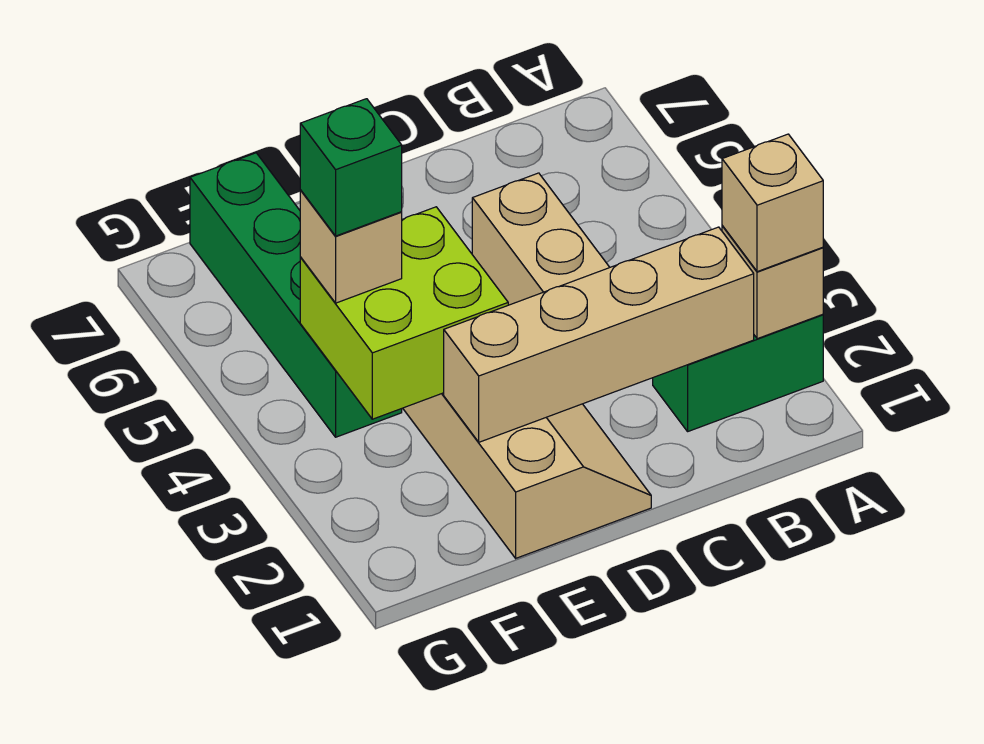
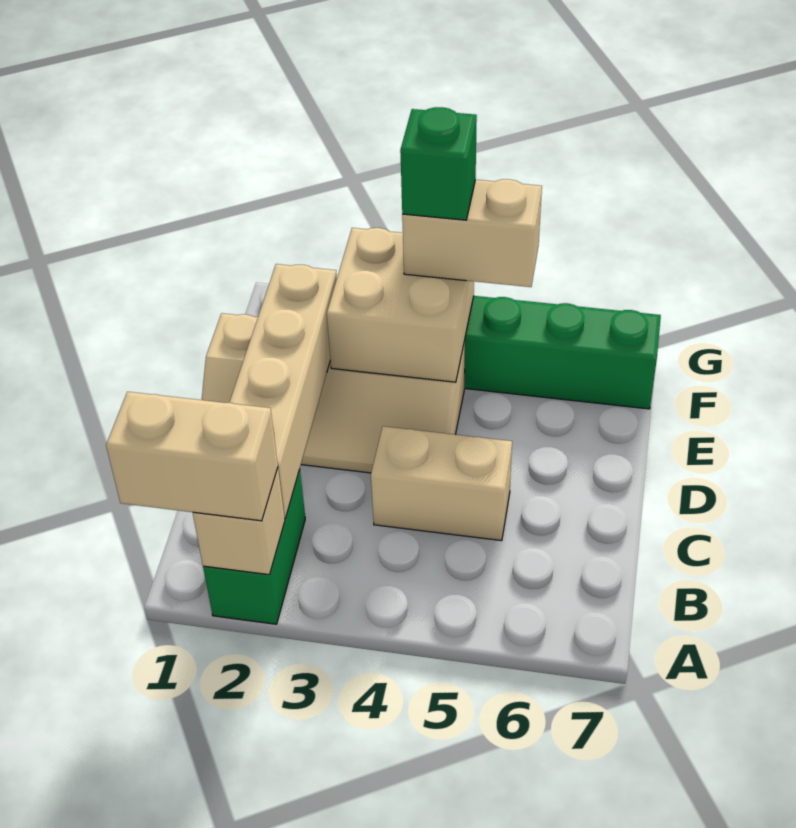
tan 1x1 brick [722,134,823,272] -> tan 1x2 brick [106,392,278,521]
lime 2x2 brick [300,207,508,419] -> tan 2x2 brick [327,228,474,382]
tan 1x1 brick [300,191,402,303] -> tan 1x2 brick [402,179,542,287]

